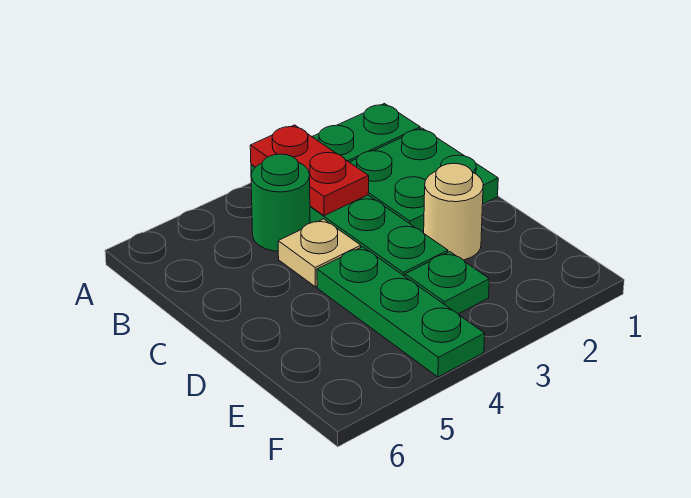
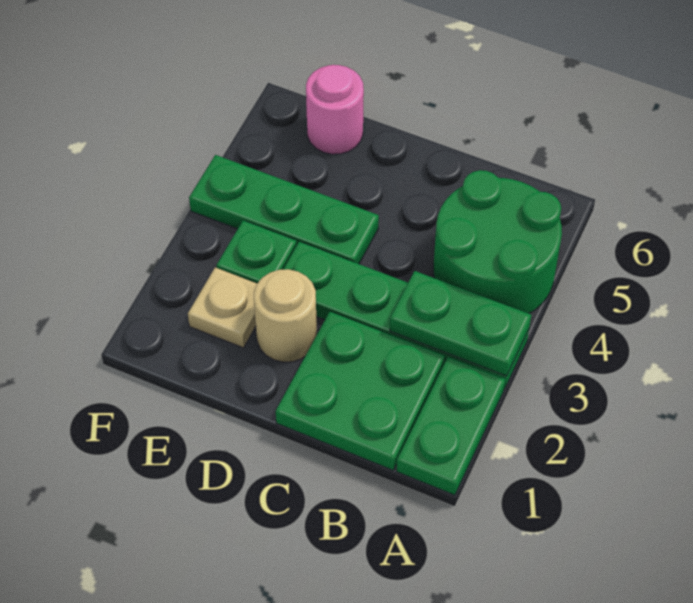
red 1x2 plate [250,125,369,216] -> green 1x2 plate [390,271,531,376]
green 1x1 round brick [251,154,310,251] -> green 2x2 round brick [433,170,562,314]
tan 1x1 plate [278,219,361,287] -> tan 1x1 plate moved to [188,267,257,348]
none -> pink 1x1 round brick [306,65,364,154]

